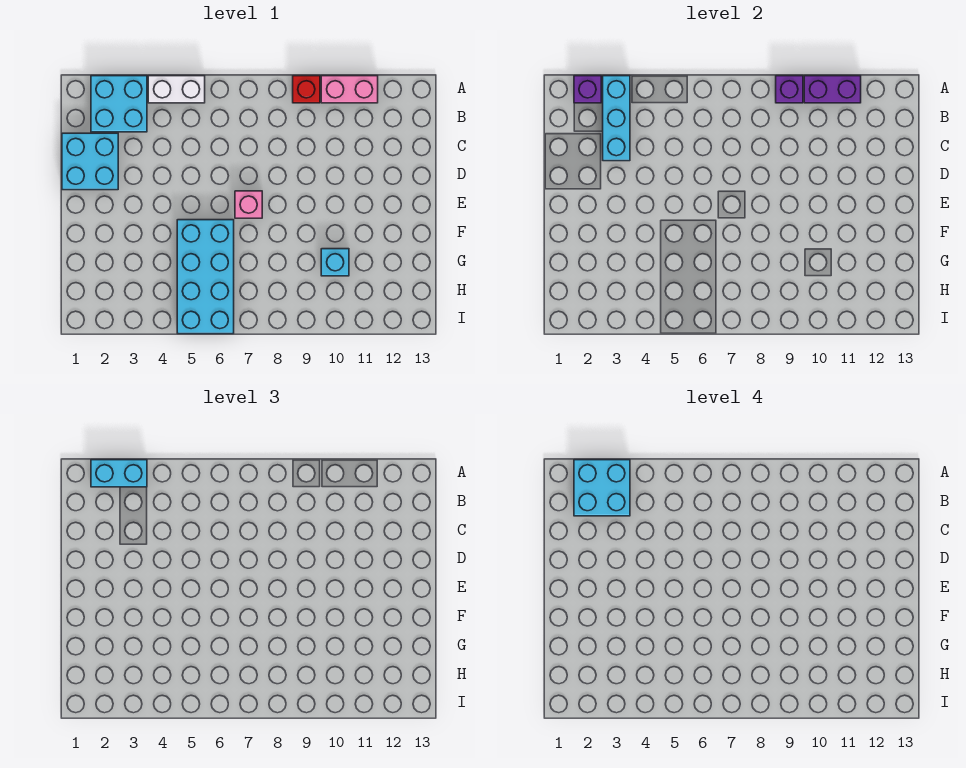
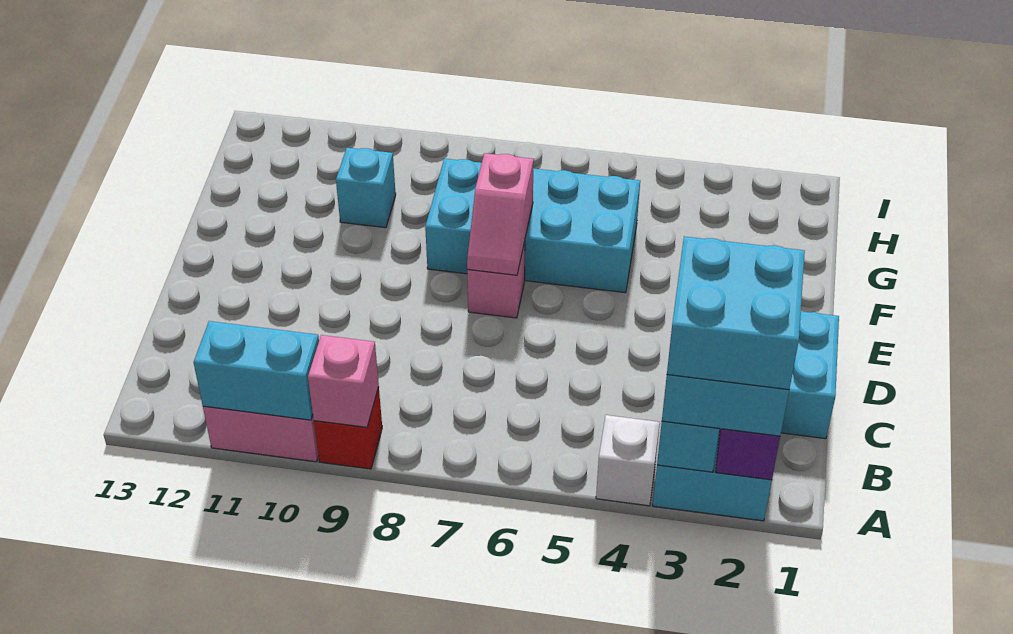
white 1x2 brick [148,76,205,103] -> white 1x1 brick [596,415,660,506]
purple 1x1 brick [776,76,803,103] -> pink 1x1 brick [308,335,379,427]
purple 1x2 brick [804,76,861,103] -> cyan 1x2 brick [194,321,319,420]
none -> pink 1x2 slope [467,153,534,275]
cyan 2x4 brick [177,220,234,334] -> cyan 2x4 brick turned to [425,159,640,293]

